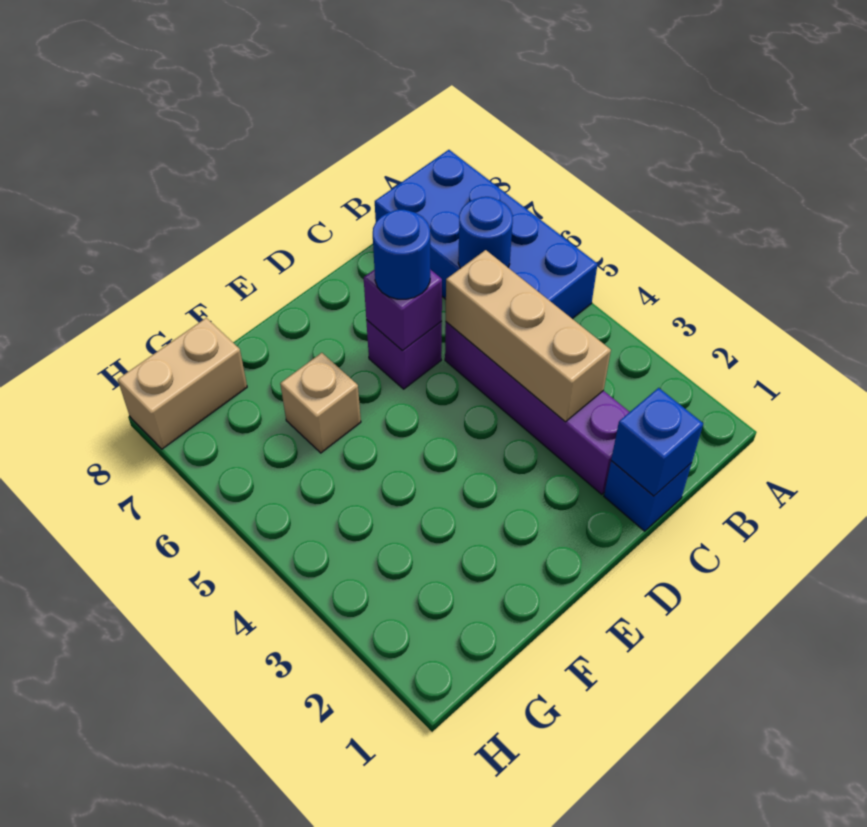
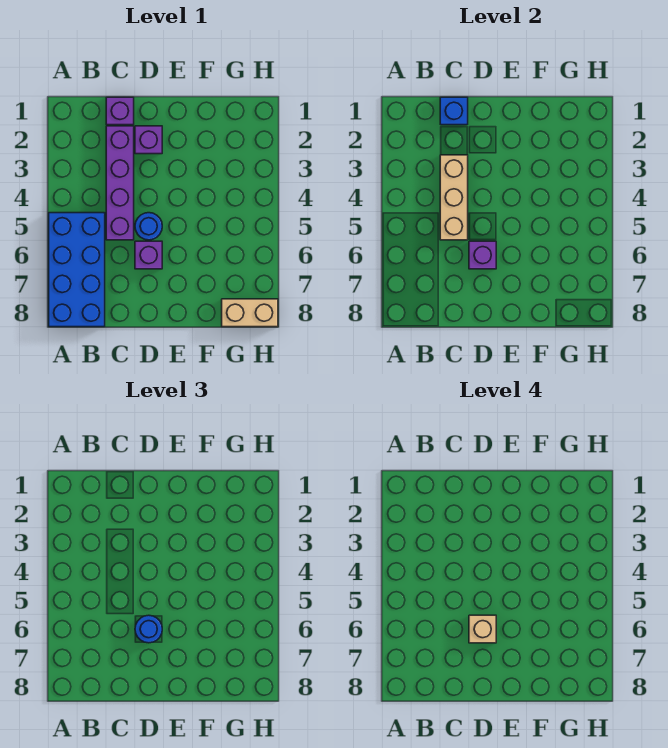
blue 1x1 round brick [458,197,513,268] -> blue 1x1 round brick moved to [135,213,162,240]
blue 1x1 brick [604,461,692,531] -> purple 1x1 brick [106,97,134,125]
none -> purple 1x1 brick [135,126,162,154]
tan 1x1 brick [280,353,361,453] -> tan 1x1 brick moved to [469,615,496,643]

